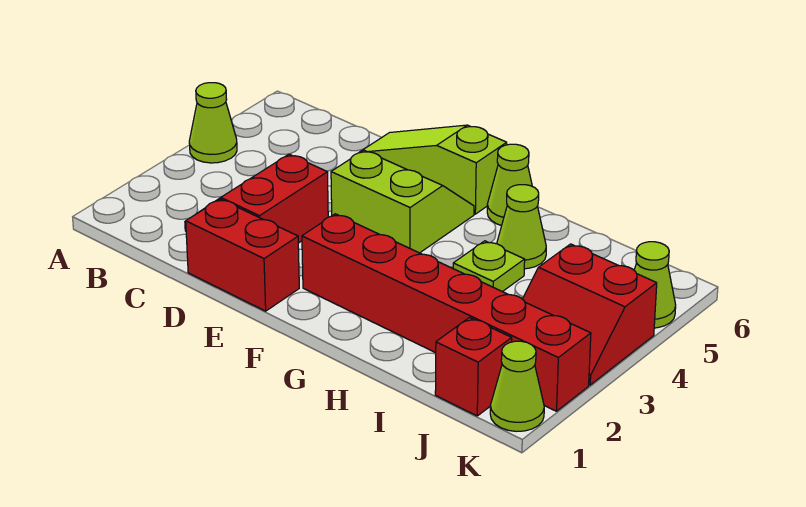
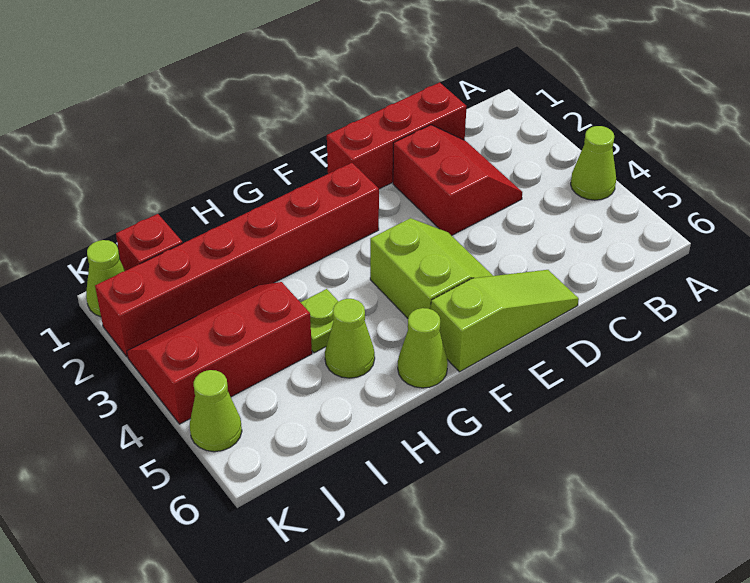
red 1x2 brick [186,199,299,311] -> red 1x3 brick [327,82,467,189]
lime 2x2 slope [331,150,474,253] -> lime 2x2 slope turned to [370,218,493,318]
red 2x2 slope [523,244,657,385] -> red 2x3 slope [127,282,312,424]

